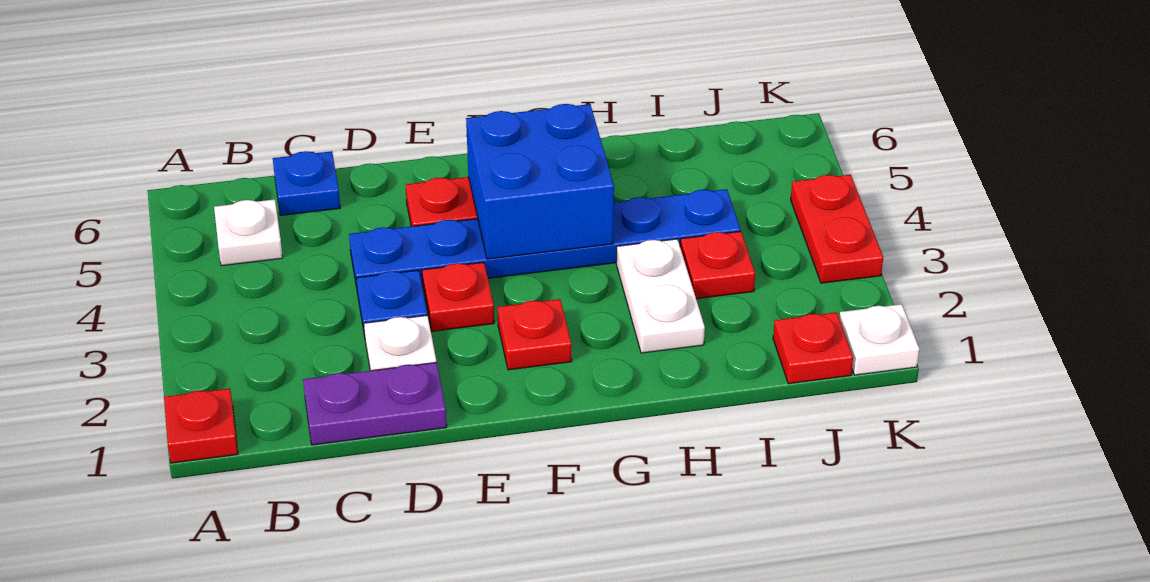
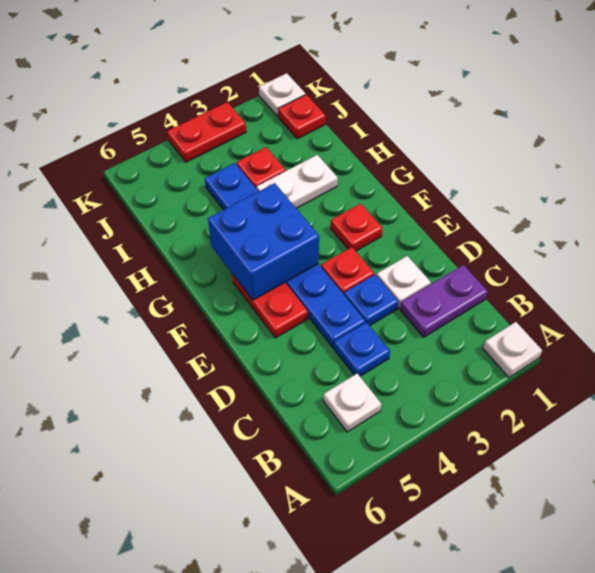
red 1x1 plate [164,388,238,463] -> white 1x1 plate [483,322,542,378]
purple 1x2 plate [303,362,447,445] -> purple 1x2 plate turned to [400,265,488,337]
blue 1x1 plate [273,151,340,215] -> blue 1x1 plate moved to [334,322,390,376]

